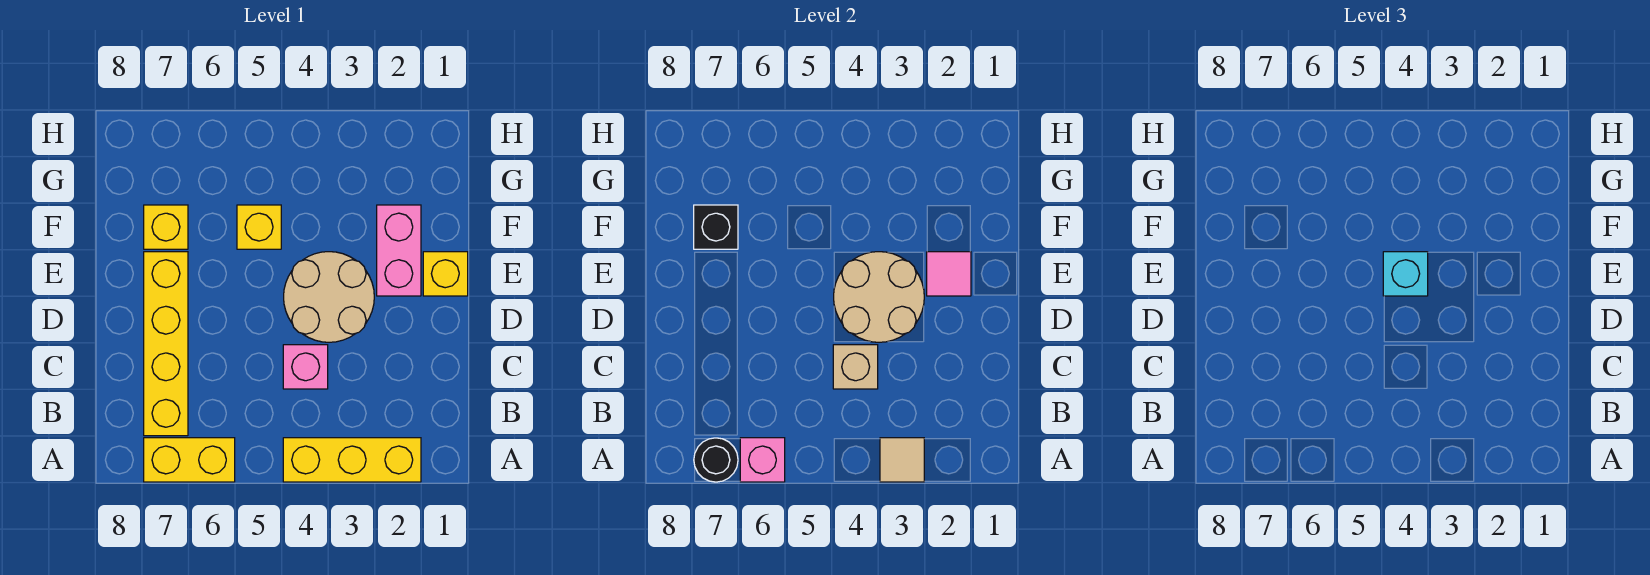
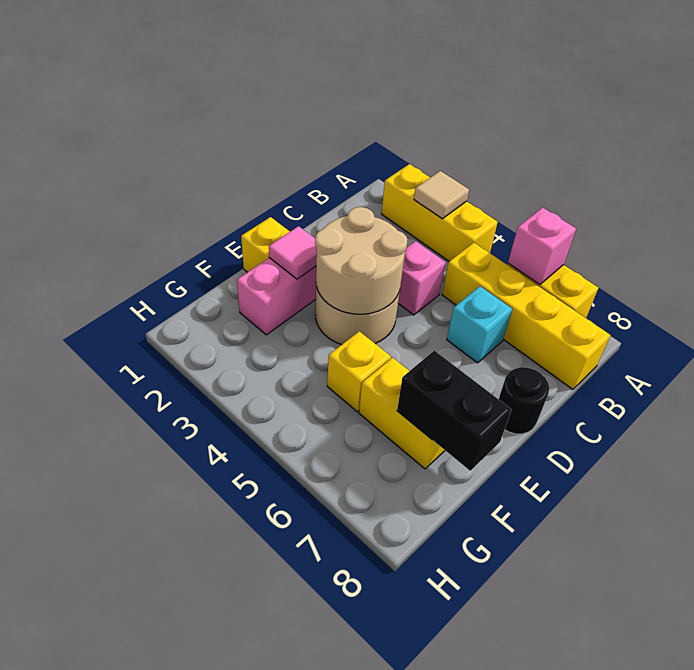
black 1x1 round brick [694,438,738,482] -> black 1x1 round brick moved to [499,367,549,434]
yellow 1x4 brick [144,252,188,436] -> yellow 1x4 brick turned to [442,243,610,389]
tan 1x1 brick [833,345,878,389] -> none
cyan 1x1 brick [1383,252,1428,296] -> cyan 1x1 brick moved to [447,286,512,363]
yellow 1x1 brick [144,205,188,249] -> yellow 1x2 brick [359,358,445,469]
black 1x1 brick [694,205,738,249] -> black 1x2 brick [397,350,512,471]

